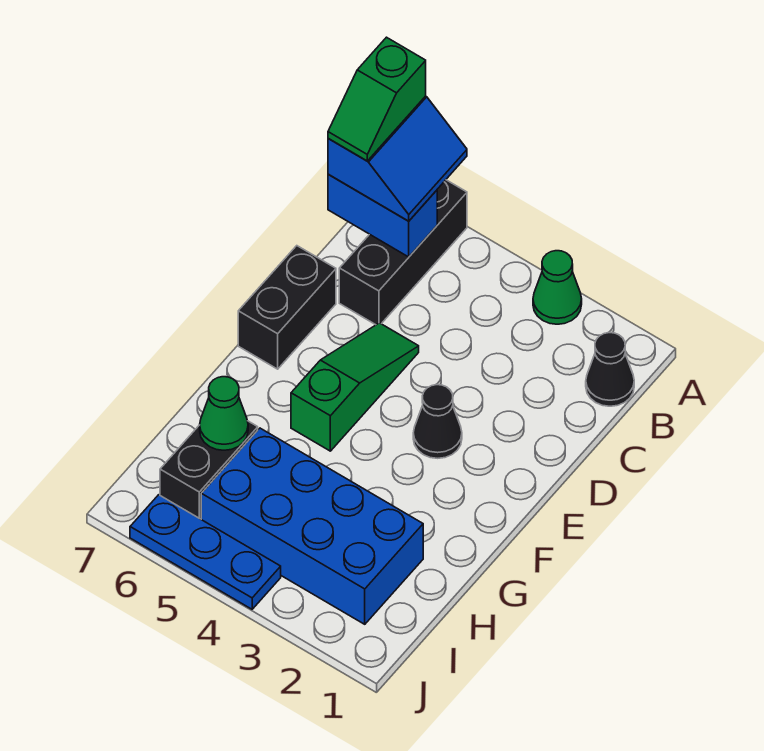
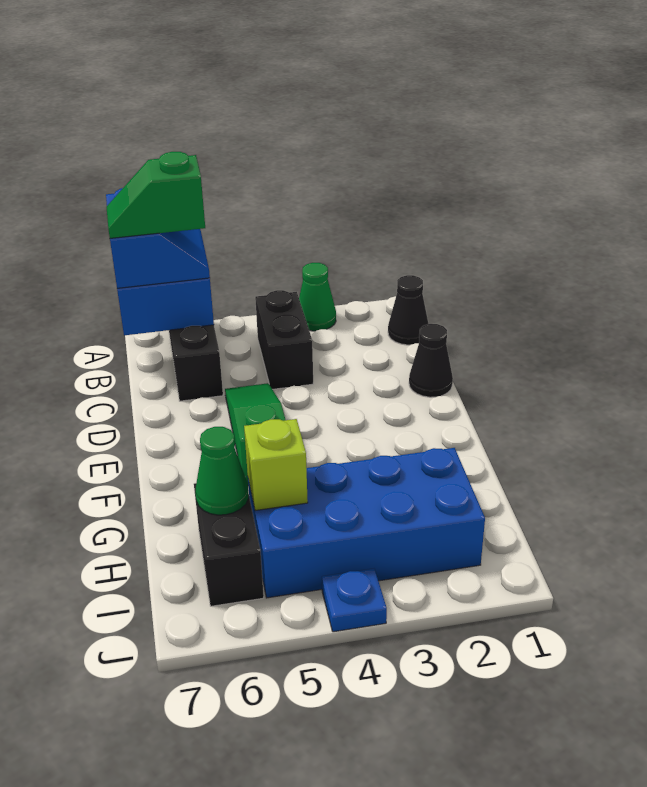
green 1x2 slope [328,37,426,161] -> green 1x2 slope turned to [106,152,205,238]
black 1x2 brick [238,246,336,369] -> black 1x2 brick moved to [255,290,313,389]
black 1x1 cone [413,385,462,458] -> black 1x1 cone moved to [409,324,453,397]
none -> lime 1x1 brick [244,419,308,511]
blue 1x3 plate [130,495,281,609] -> blue 1x1 plate [322,569,387,632]

